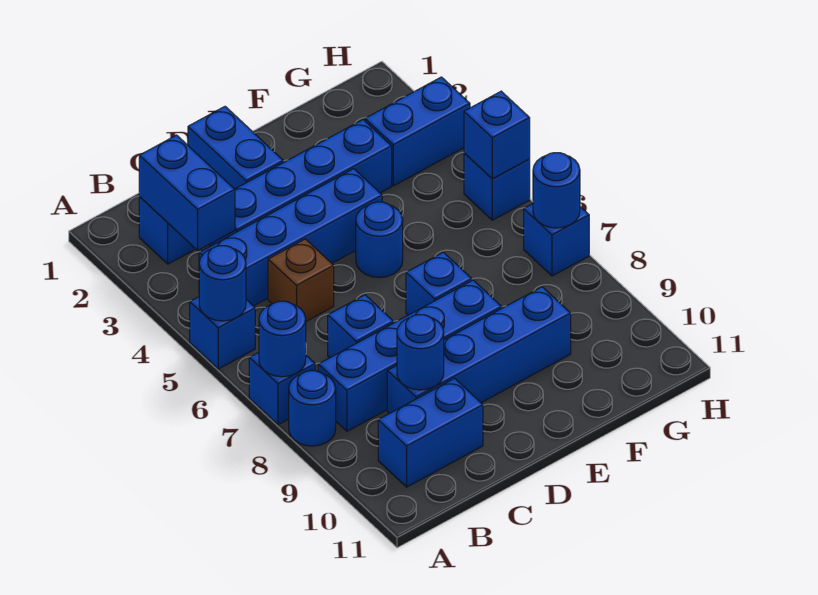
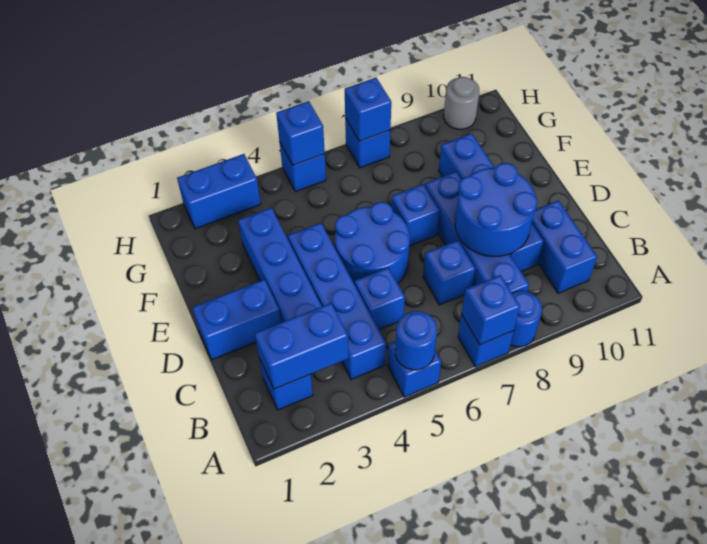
blue 1x1 round brick [259,301,306,377] -> blue 1x1 brick [462,275,520,344]
brown 1x1 brick [268,239,334,321] -> blue 1x1 brick [355,268,405,329]
blue 1x1 round brick [397,315,444,390] -> blue 2x2 round brick [455,163,538,257]
blue 1x1 round brick [356,202,403,278] -> blue 2x2 round brick [335,202,410,284]
blue 1x2 brick [365,77,470,186] -> blue 1x2 brick turned to [177,154,261,229]
blue 1x1 round brick [533,153,580,228] -> blue 1x1 brick [345,78,391,141]
none -> grey 1x1 round brick [444,77,479,129]

